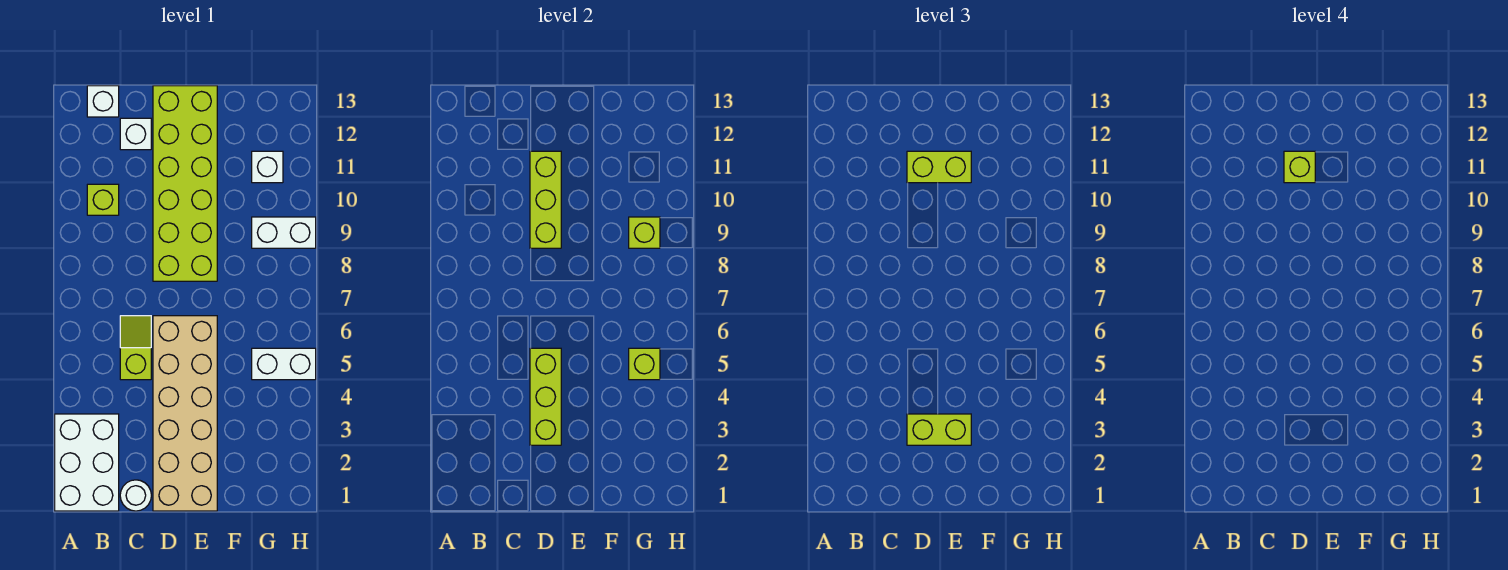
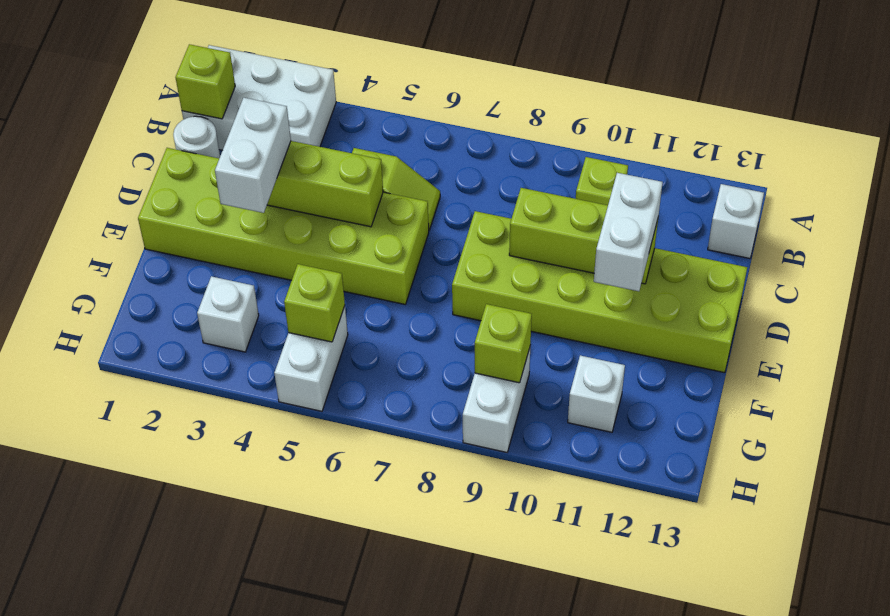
white 1x1 brick [120,118,151,150] -> white 1x1 brick moved to [197,276,259,352]
tan 2x6 brick [153,316,217,511] -> lime 2x6 brick [138,148,429,304]
lime 1x2 brick [907,414,971,445] -> white 1x2 brick [215,98,291,213]
lime 1x2 brick [907,151,971,183] -> white 1x2 brick [594,173,663,291]
lime 1x1 brick [1284,151,1315,183] -> lime 1x1 brick moved to [176,44,235,119]

